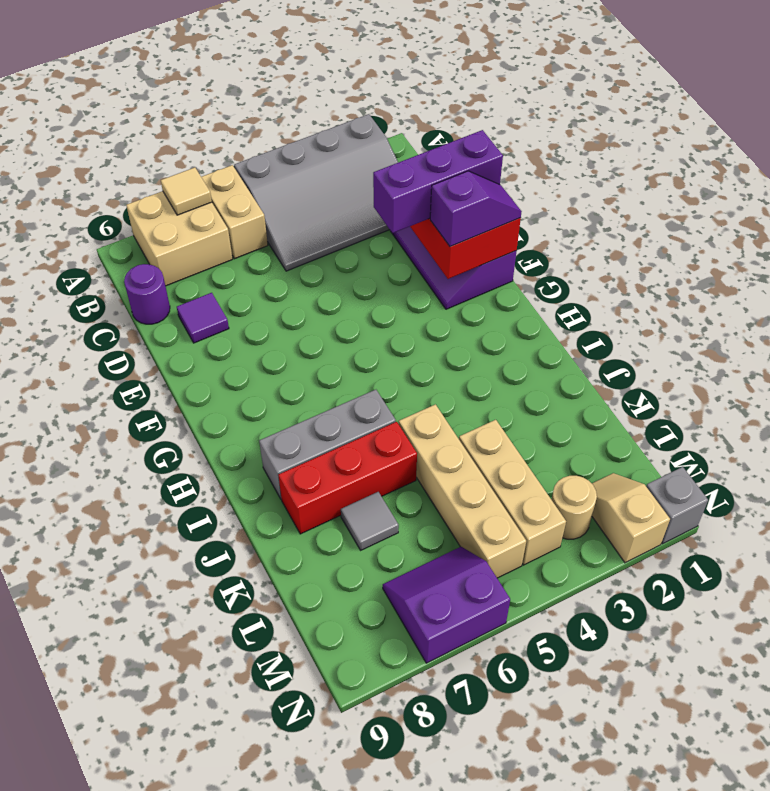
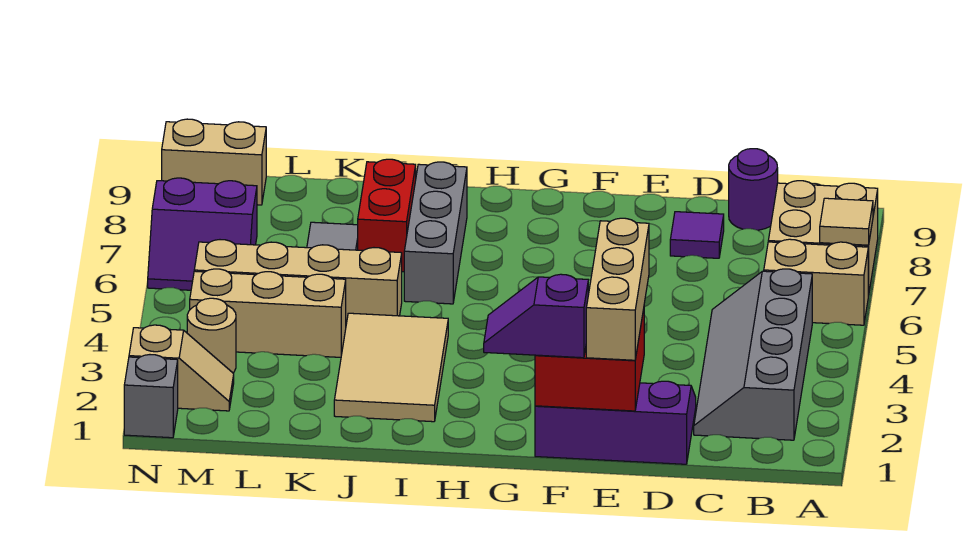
grey 3x4 slope [234,114,398,271] -> grey 2x4 slope [694,269,812,440]
purple 1x3 brick [373,130,503,233] -> tan 1x3 brick [586,218,649,360]
purple 1x2 slope [430,171,522,247] -> purple 1x2 slope turned to [484,274,588,358]
none -> tan 2x3 tile [334,313,448,422]
red 1x3 brick [278,422,417,534] -> red 1x2 brick [358,159,416,272]
purple 2x2 slope [383,547,510,663] -> purple 2x2 slope turned to [148,178,257,290]
none -> tan 1x2 brick [162,119,266,205]

